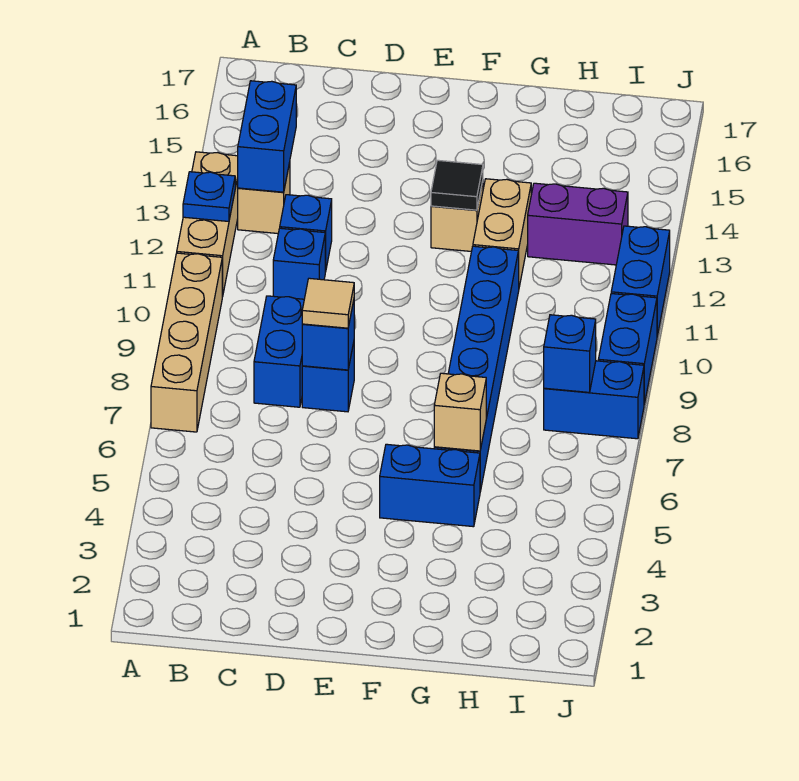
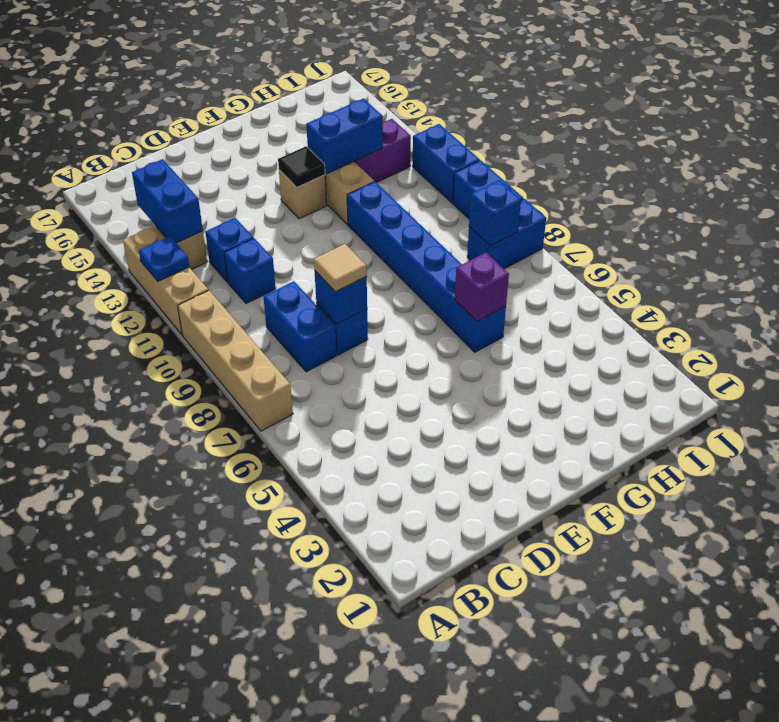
blue 1x2 brick [380,444,480,527] -> blue 1x2 brick moved to [306,99,383,174]
tan 1x1 brick [434,373,486,451] -> purple 1x1 brick [455,252,509,321]

